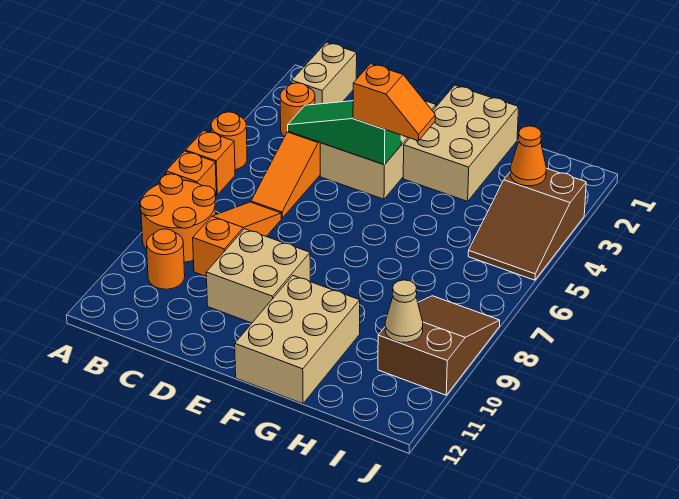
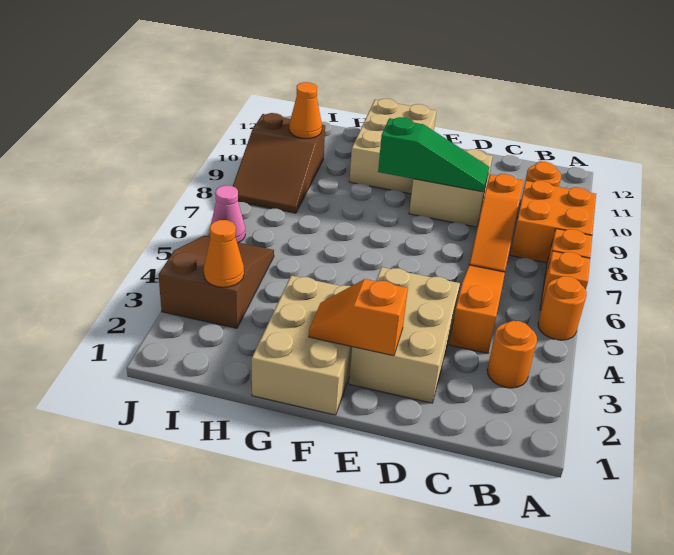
orange 2x2 round brick [140,174,216,262] -> orange 2x2 brick [510,181,596,263]
tan 1x2 brick [292,42,357,104] -> none
green 1x3 slope [288,101,401,165] -> green 1x3 slope moved to [378,117,489,192]
orange 1x2 slope [353,64,435,141] -> orange 1x2 slope moved to [309,279,408,356]
tan 1x1 cone [385,280,423,342] -> orange 1x1 cone [289,82,322,139]
none -> pink 1x1 cone [211,185,245,243]

